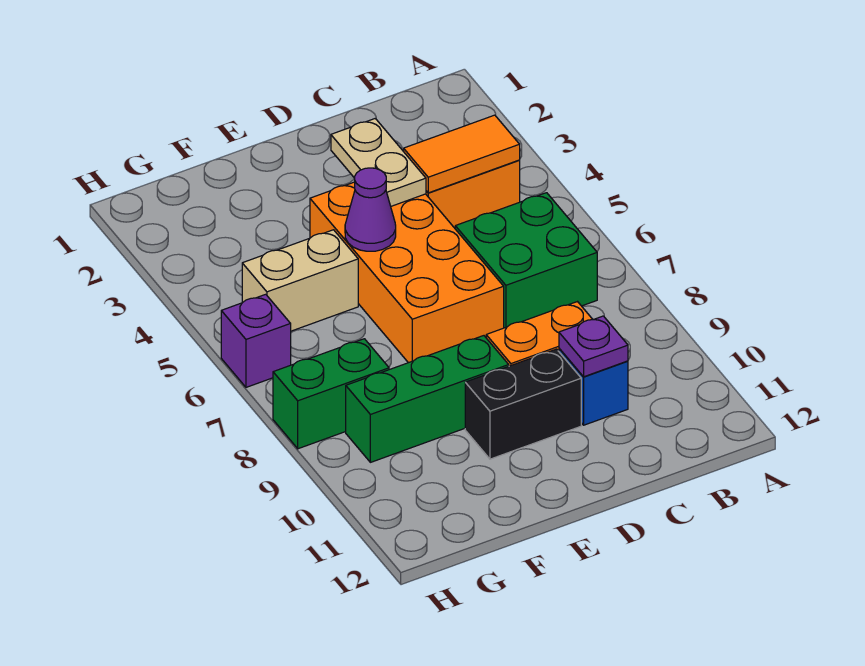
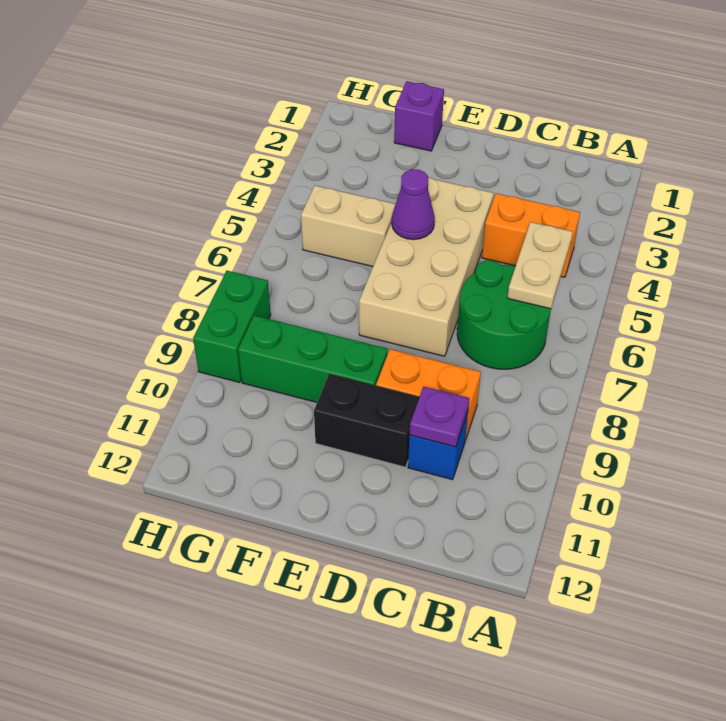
orange 1x2 tile [404,115,520,193] -> none
green 2x2 brick [455,193,597,328] -> green 2x2 round brick [457,260,551,369]
tan 1x2 plate [331,119,426,206] -> tan 1x2 plate moved to [507,222,573,309]
orange 2x4 brick [310,182,504,363] -> tan 2x4 brick [359,177,494,356]
green 1x2 brick [273,339,389,449] -> green 1x2 brick turned to [193,271,271,383]
purple 1x1 brick [221,294,291,387] -> purple 1x1 brick moved to [394,81,444,151]

